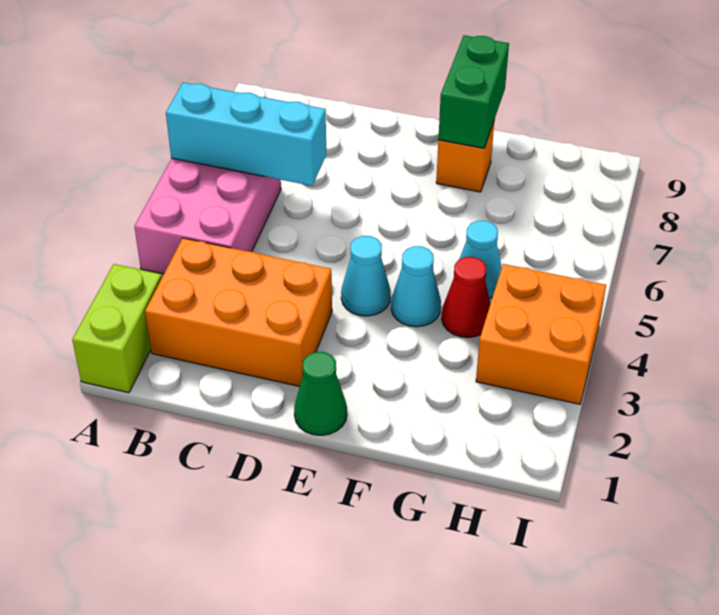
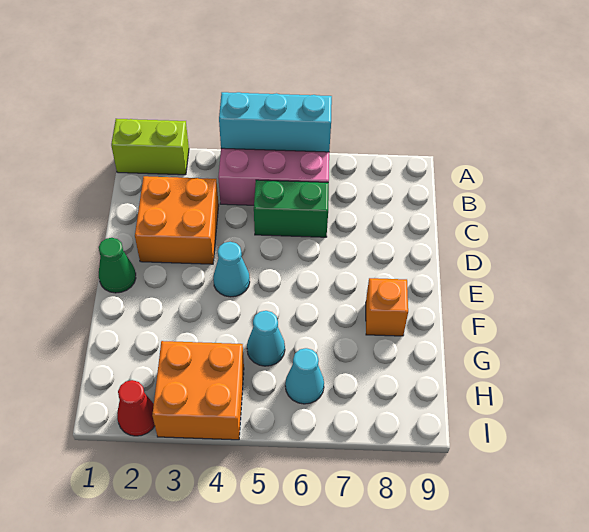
cyan 1x3 brick [166,82,326,186] -> cyan 1x3 brick turned to [219,92,332,152]
orange 2x3 brick [145,238,332,387] -> orange 2x2 brick [135,176,219,264]
cyan 1x1 cone [391,246,441,327] -> cyan 1x1 cone moved to [285,348,324,404]
green 1x2 brick [438,35,509,148] -> green 1x2 brick moved to [254,180,329,237]
red 1x1 cone [442,257,490,338] -> red 1x1 cone moved to [117,380,155,436]

